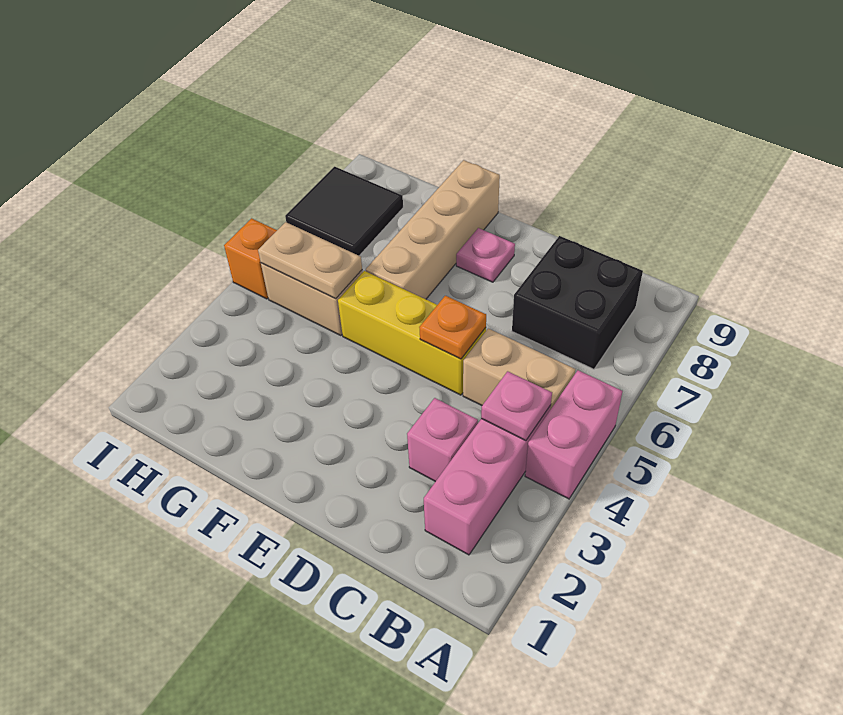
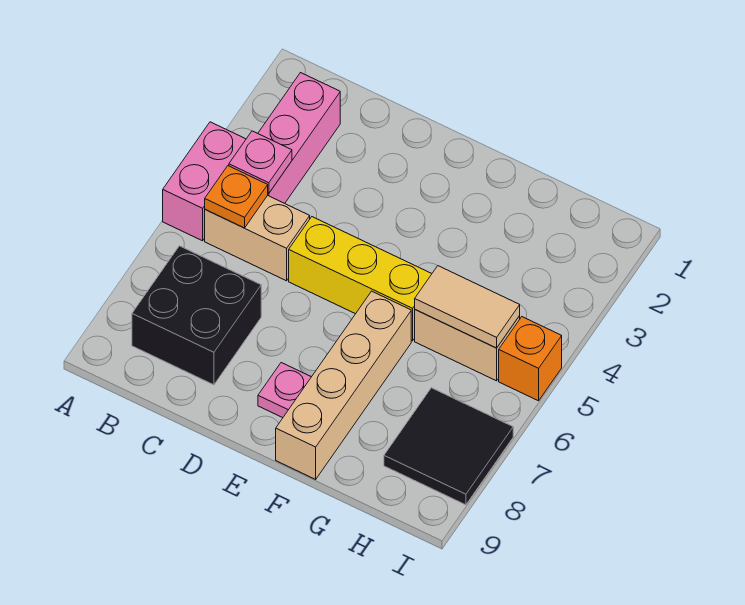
pink 1x1 brick [407,398,478,482] -> none
orange 1x1 plate [419,296,486,359] -> orange 1x1 plate moved to [205,166,268,228]
tan 1x2 plate [258,222,362,299] -> tan 1x2 tile [415,266,520,348]

